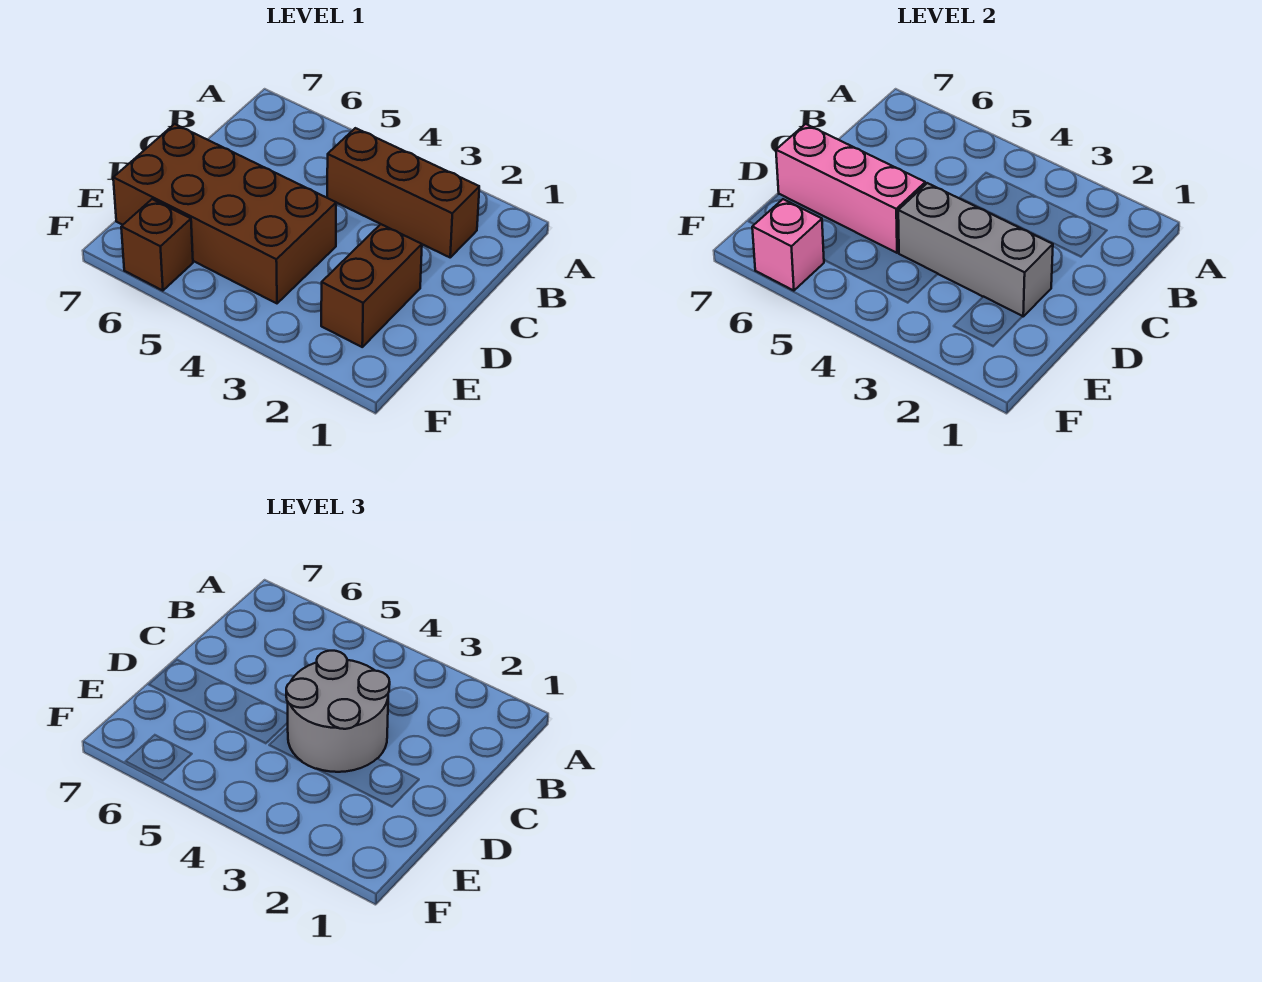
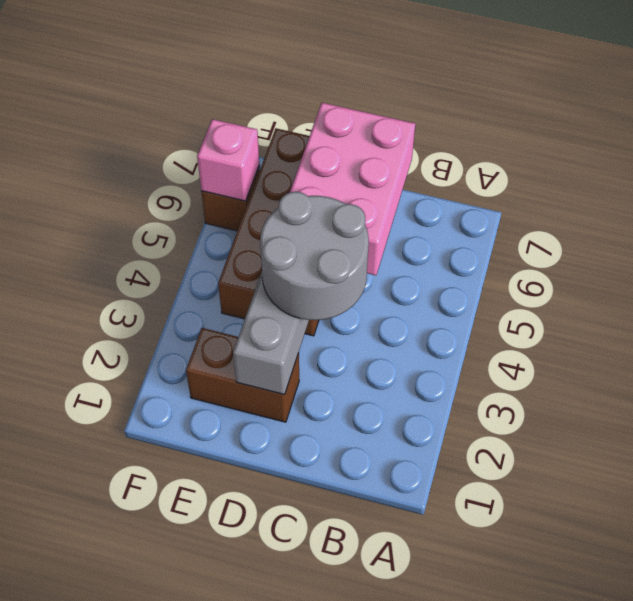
brown 1x3 brick [327,128,479,257] -> none
pink 1x3 brick [776,124,925,253] -> pink 2x3 brick [290,103,415,275]

